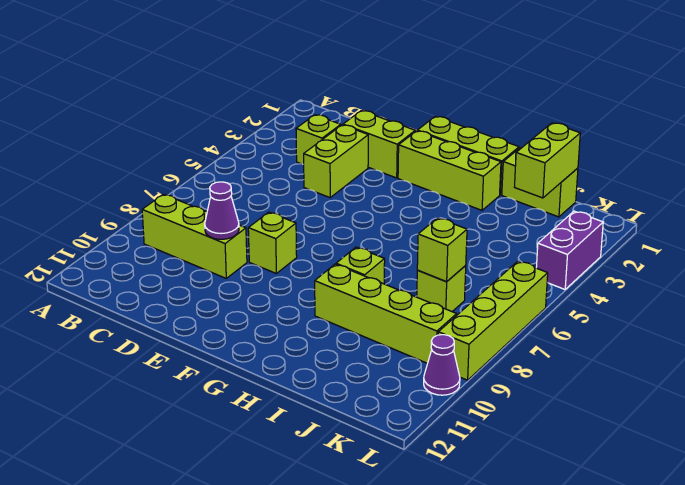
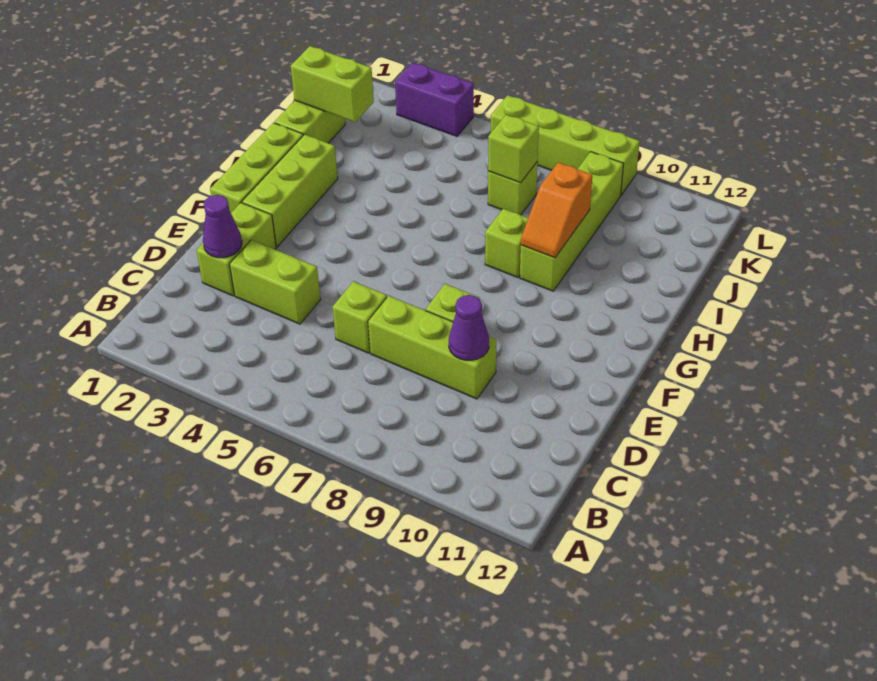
lime 1x3 brick [142,194,247,278] -> lime 1x3 brick turned to [368,296,496,399]
lime 1x1 brick [296,115,341,164] -> lime 1x1 brick moved to [333,281,387,353]
none -> orange 1x2 slope [521,163,592,258]
purple 1x1 cone [424,335,460,395] -> purple 1x1 cone moved to [203,195,242,258]

